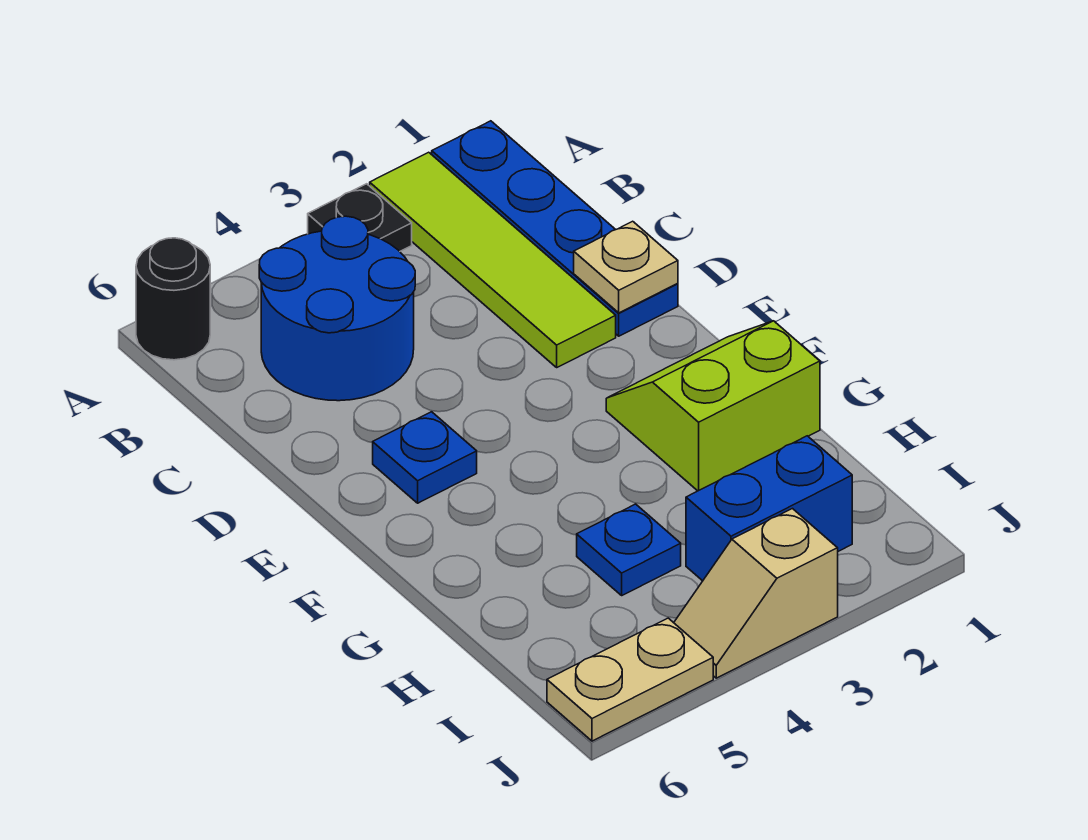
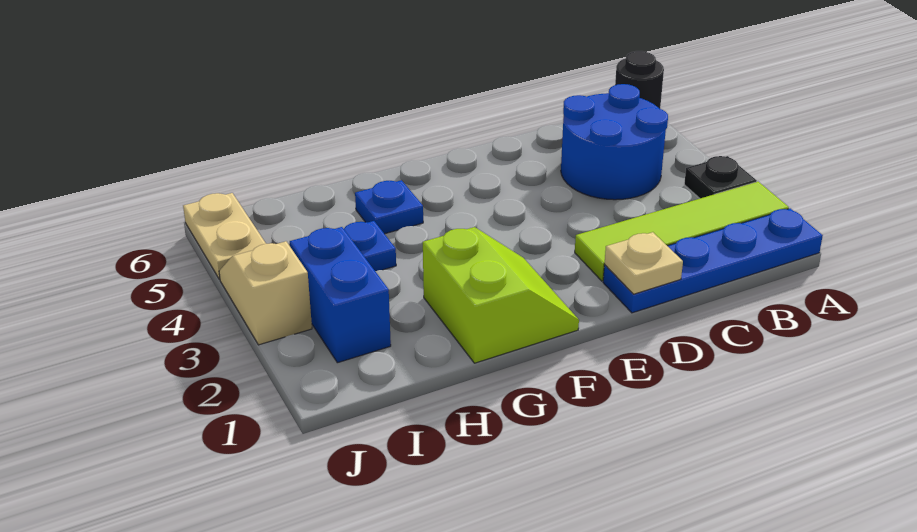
blue 1x1 plate [373,412,477,503] -> blue 1x1 plate moved to [355,180,423,234]

